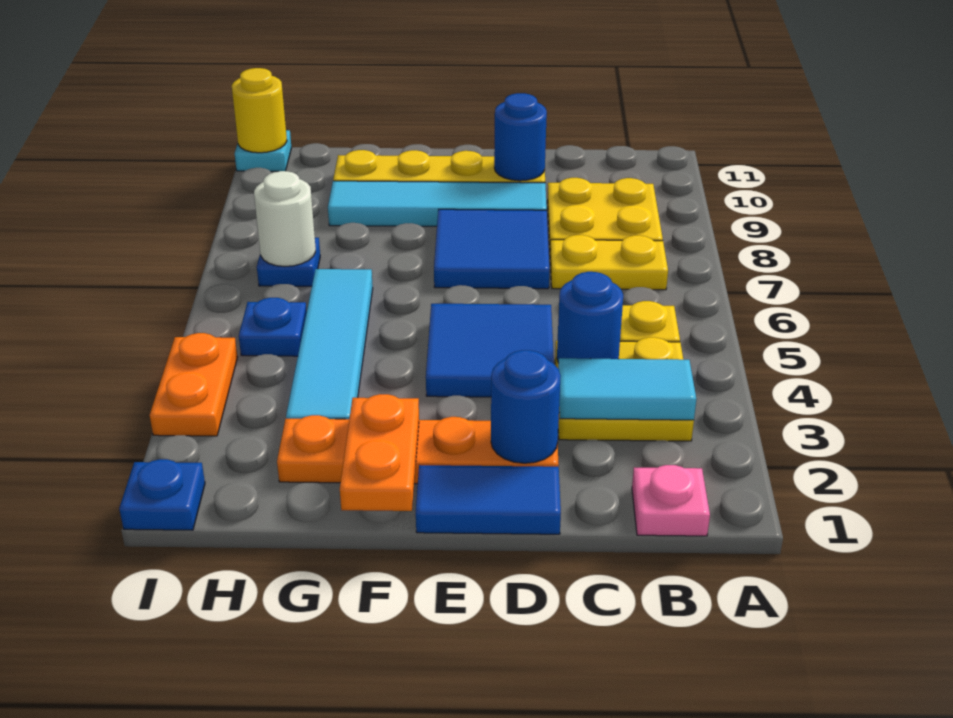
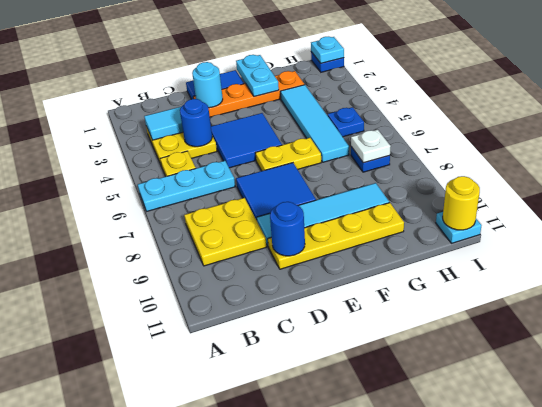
none -> cyan 1x3 plate [138,161,235,211]
pink 1x1 plate [632,465,710,536] -> none
yellow 1x2 plate [550,235,668,290] -> yellow 1x2 plate moved to [255,138,321,171]
blue 1x1 round brick [491,350,561,463] -> cyan 1x1 round brick [192,62,223,108]
orange 1x2 plate [340,394,419,511] -> cyan 1x2 plate [236,55,279,97]
white 1x1 round brick [254,171,316,266] -> white 1x1 plate [351,130,391,163]
none -> cyan 1x1 plate [311,37,344,63]
orange 1x2 plate [150,333,238,436] -> none

